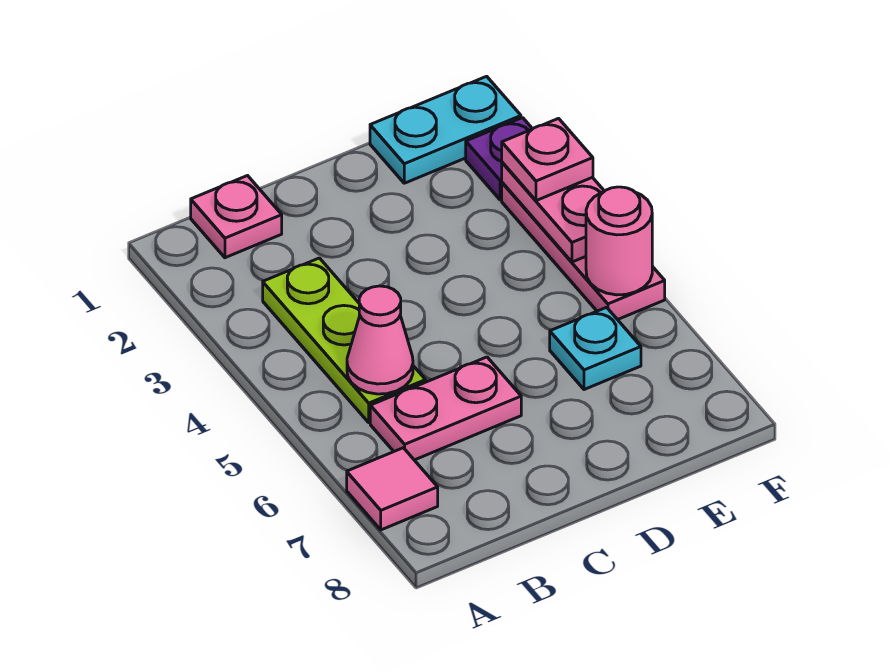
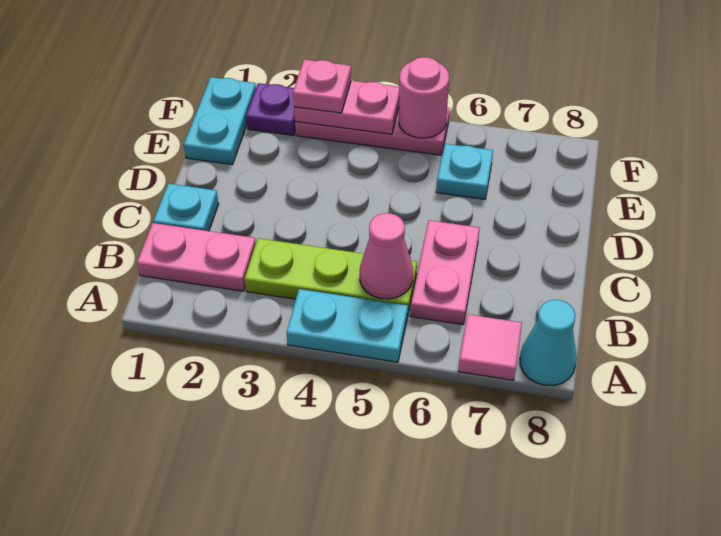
none -> cyan 1x2 plate [286,289,408,362]
none -> cyan 1x1 cone [520,300,577,386]
pink 1x1 plate [191,176,282,258] -> pink 1x2 plate [137,223,256,291]
none -> cyan 1x1 plate [153,184,219,231]

